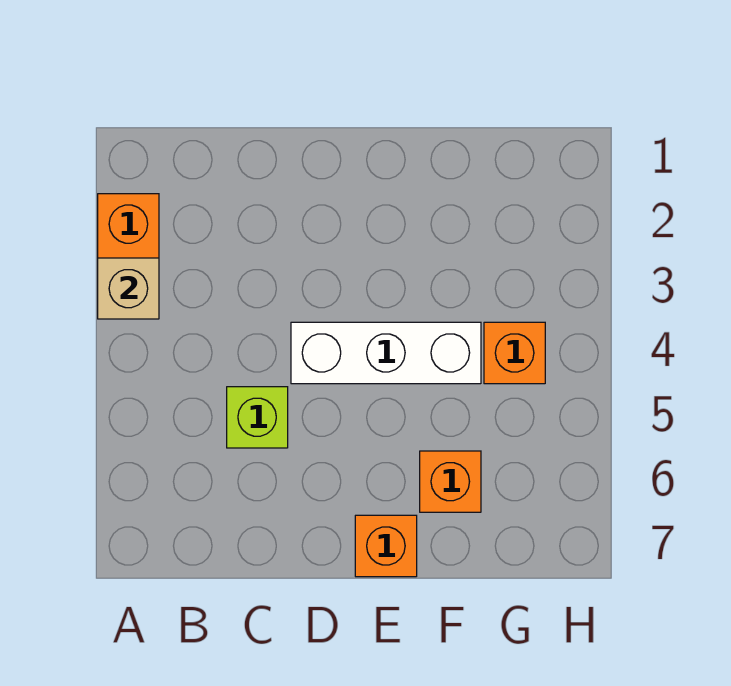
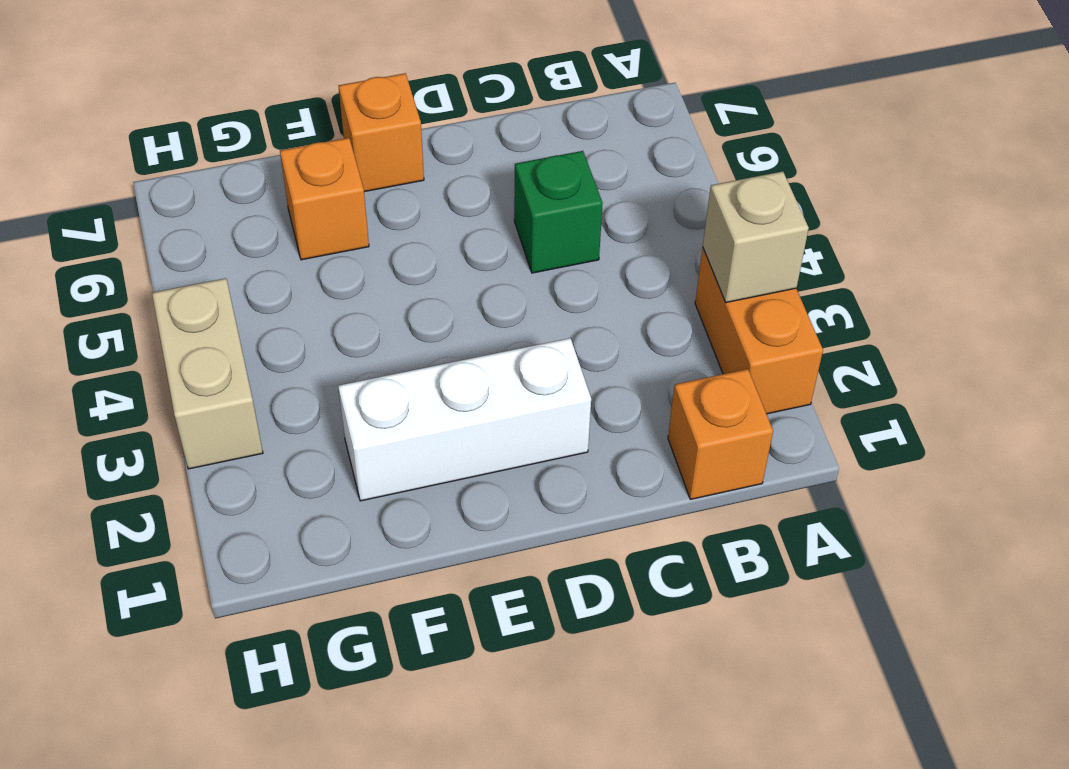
lime 1x1 brick [227,387,288,448] -> green 1x1 brick [514,151,603,273]
white 1x3 brick [291,322,481,384] -> white 1x3 brick moved to [338,338,591,501]
orange 1x1 brick [484,322,545,384] -> orange 1x1 brick moved to [668,369,773,499]
none -> tan 1x2 brick [152,278,263,469]

